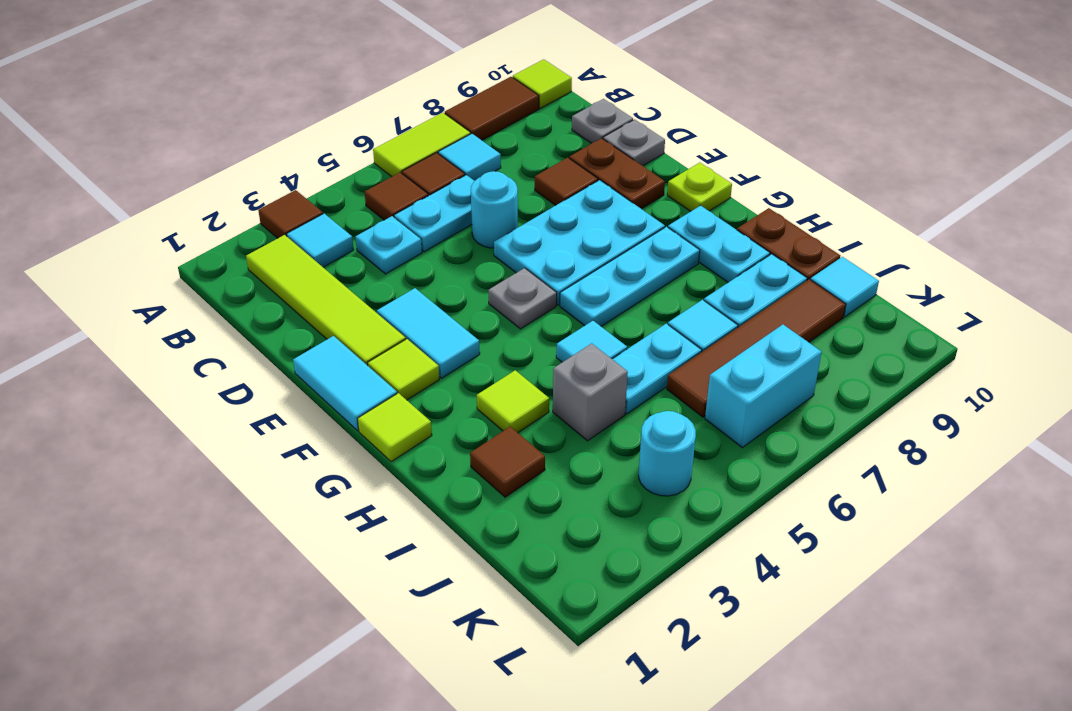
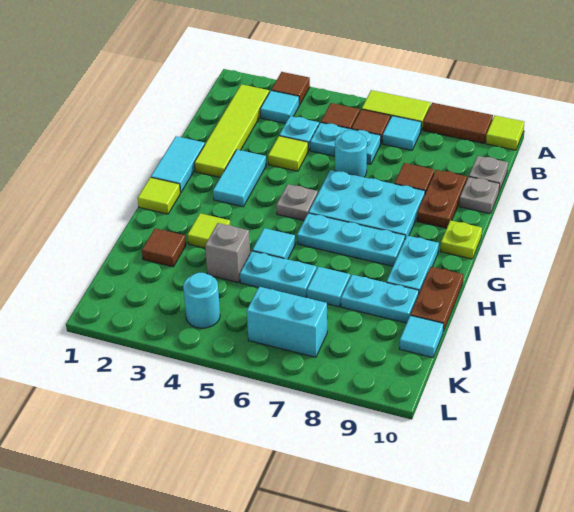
lime 1x1 tile [368,339,439,400] -> lime 1x1 tile moved to [268,136,308,171]
brown 1x4 tile [667,279,846,417] -> none

